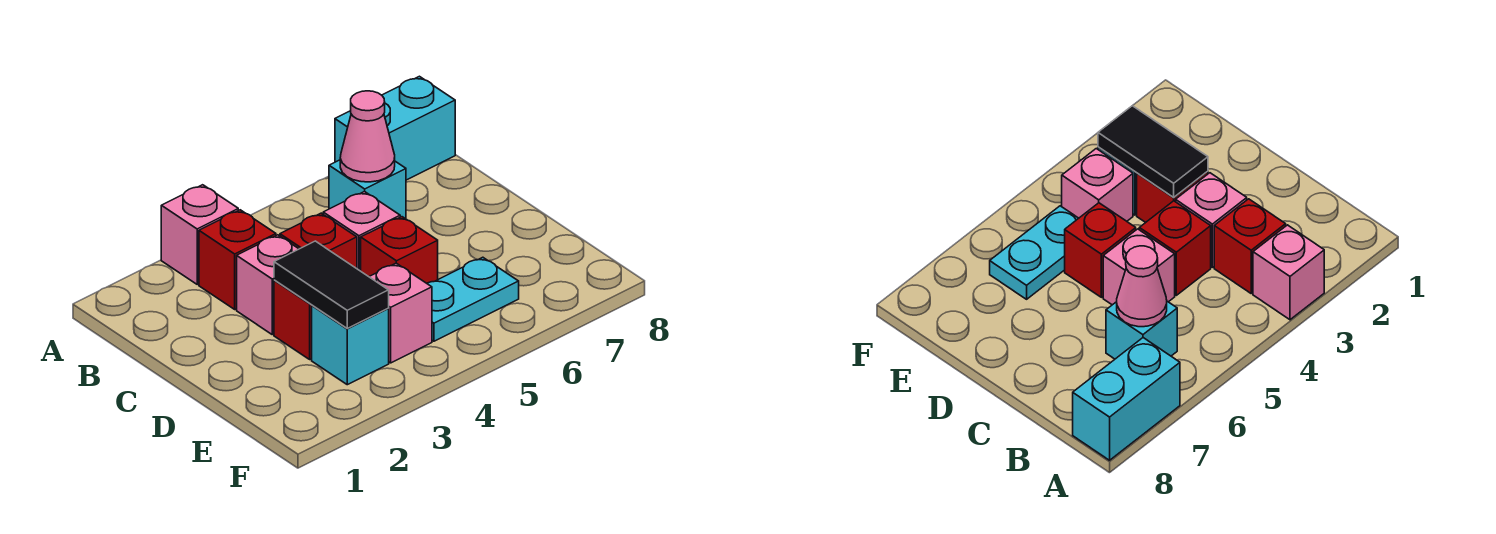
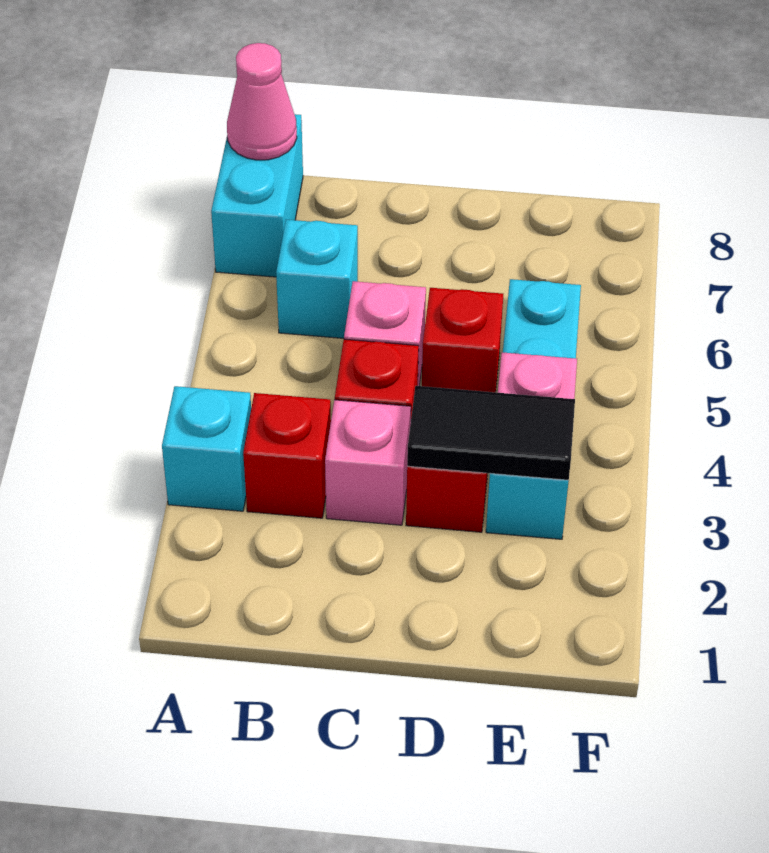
pink 1x1 brick [161,185,238,284] -> cyan 1x1 brick [162,386,251,511]
pink 1x1 cone [340,91,395,182] -> pink 1x1 cone moved to [227,43,297,160]

